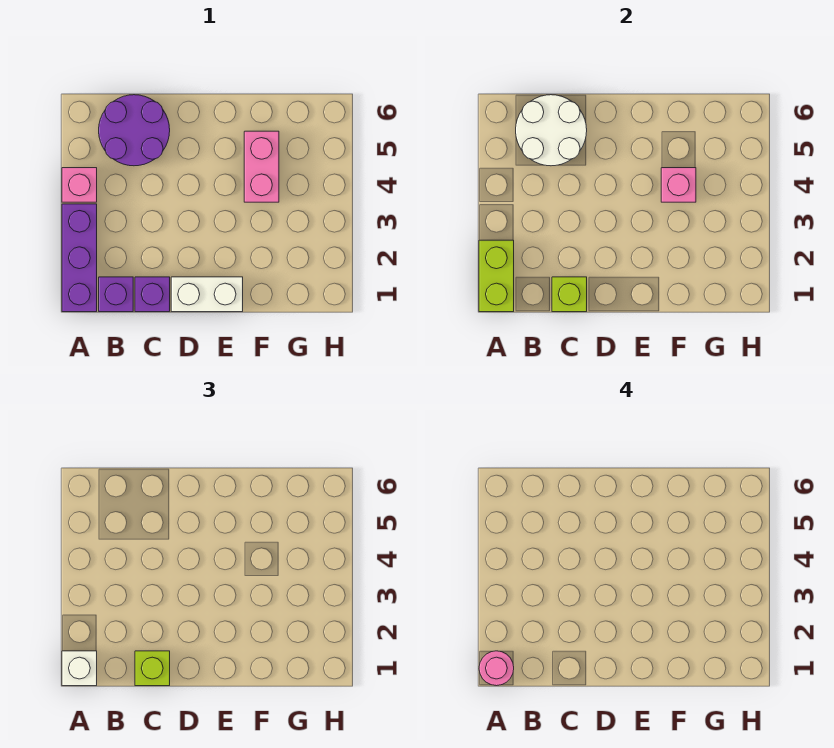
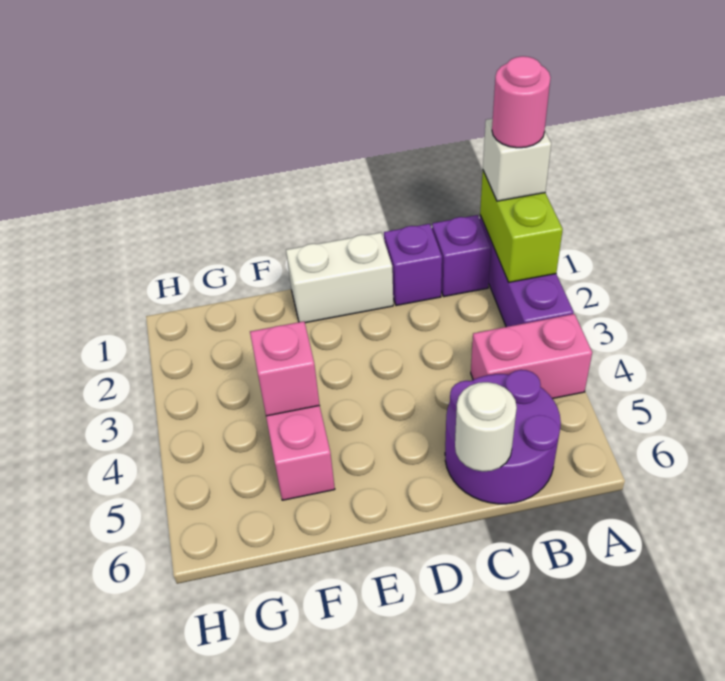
pink 1x1 brick [62,168,97,202] -> pink 1x2 brick [471,314,592,399]
white 2x2 round brick [516,95,587,166] -> white 1x1 round brick [455,382,517,471]
lime 1x1 brick [552,277,587,312] -> none
lime 1x1 brick [135,651,170,686] -> none

